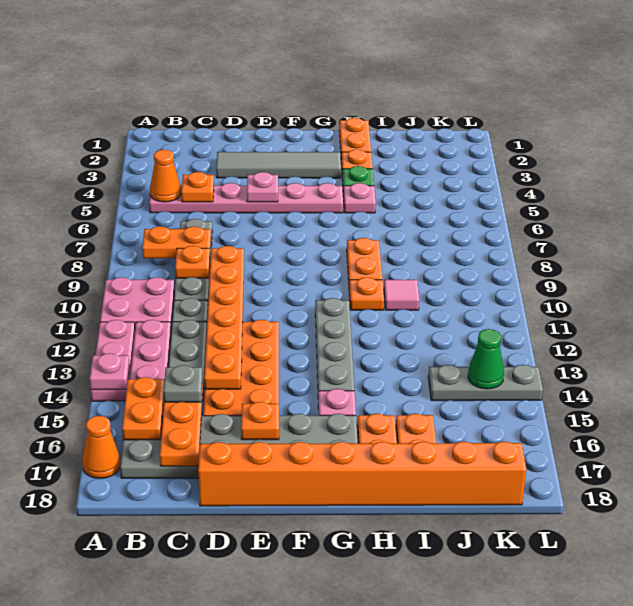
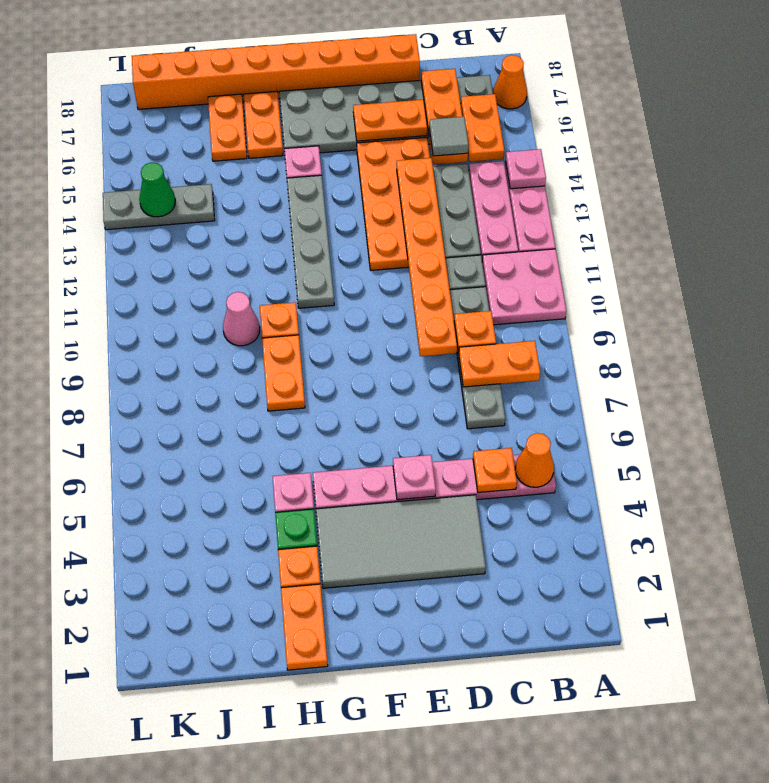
grey 1x1 plate [163,365,202,402] -> grey 1x1 tile [429,117,469,156]
grey 1x4 tile [216,152,341,178] -> grey 2x4 tile [316,495,486,588]
orange 1x1 plate [241,402,279,440] -> orange 1x2 plate [353,100,427,141]
pink 1x1 tile [384,280,419,310] -> pink 1x1 cone [223,292,260,346]

